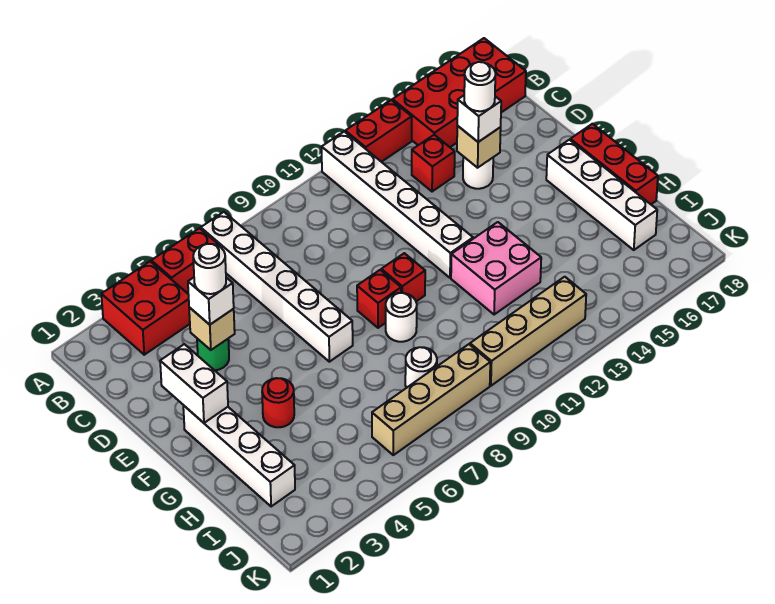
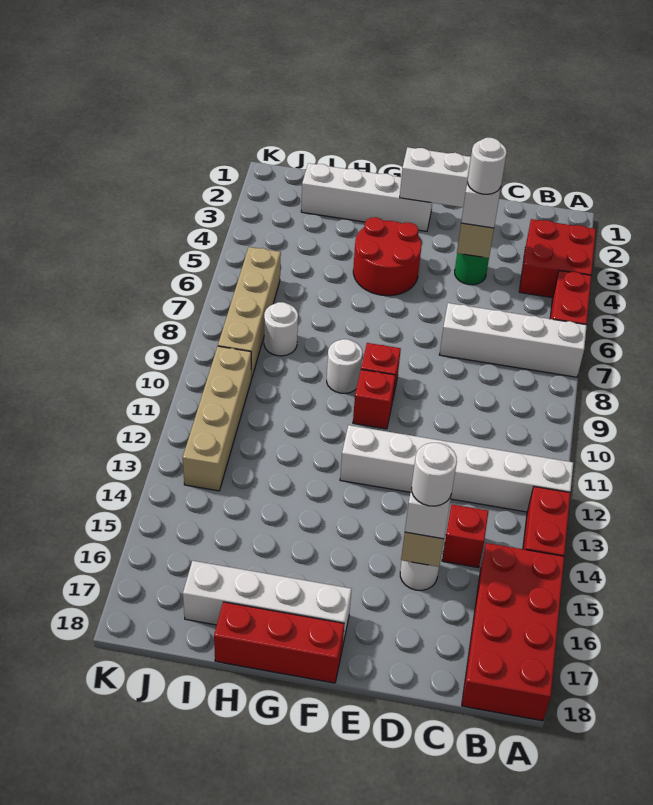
white 1x6 brick [201,212,353,362] -> white 1x4 brick [439,303,587,377]
red 1x1 round brick [262,378,294,427] -> red 2x2 round brick [353,217,422,296]
pink 2x2 brick [451,222,541,315] -> none

